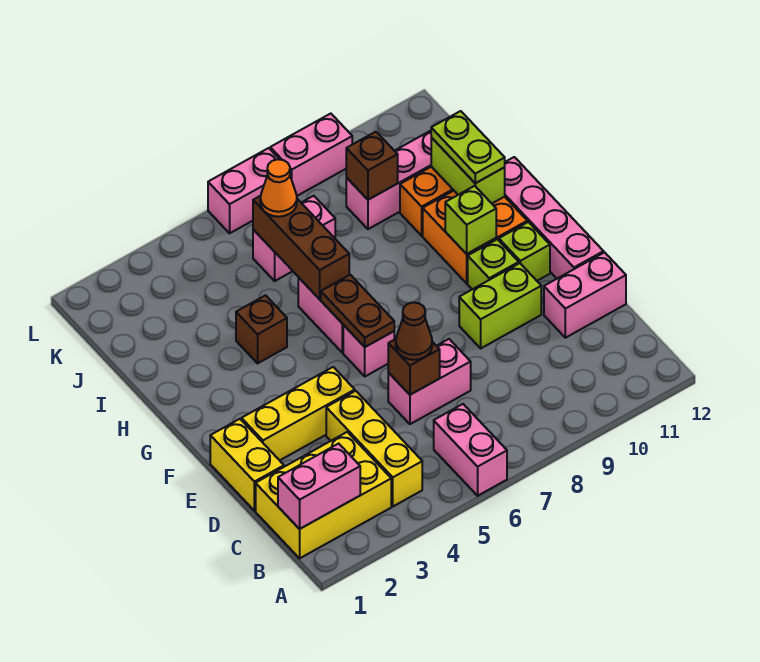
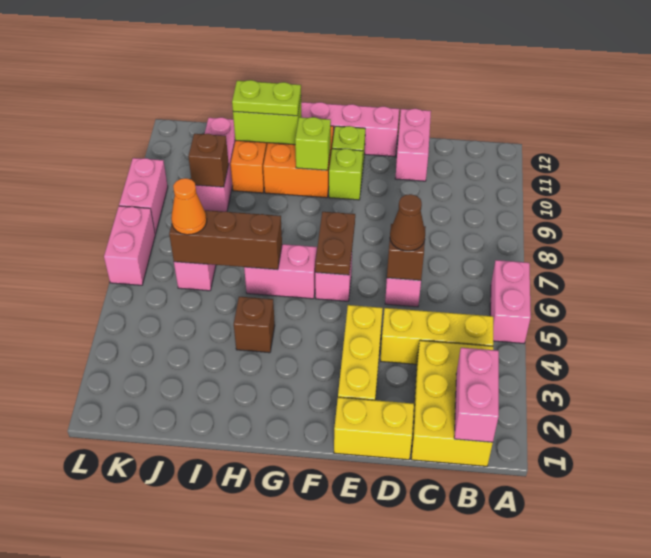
pink 1x2 brick [434,404,507,496] -> pink 1x2 brick turned to [490,260,531,343]
lime 1x2 brick [459,263,541,348] -> none
brown 1x2 plate [321,275,394,347] -> brown 1x2 plate turned to [315,212,355,275]

